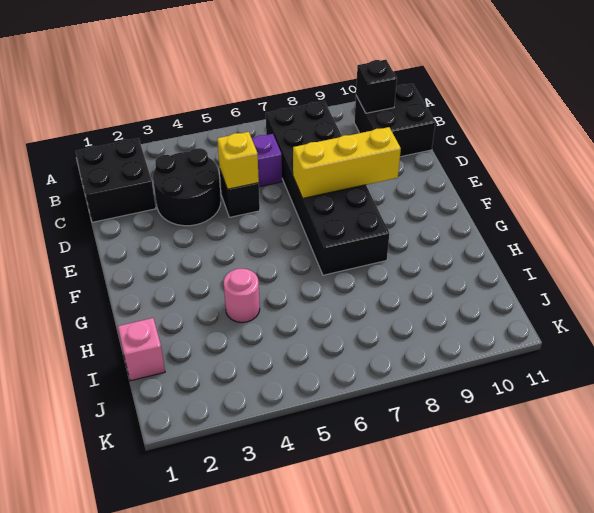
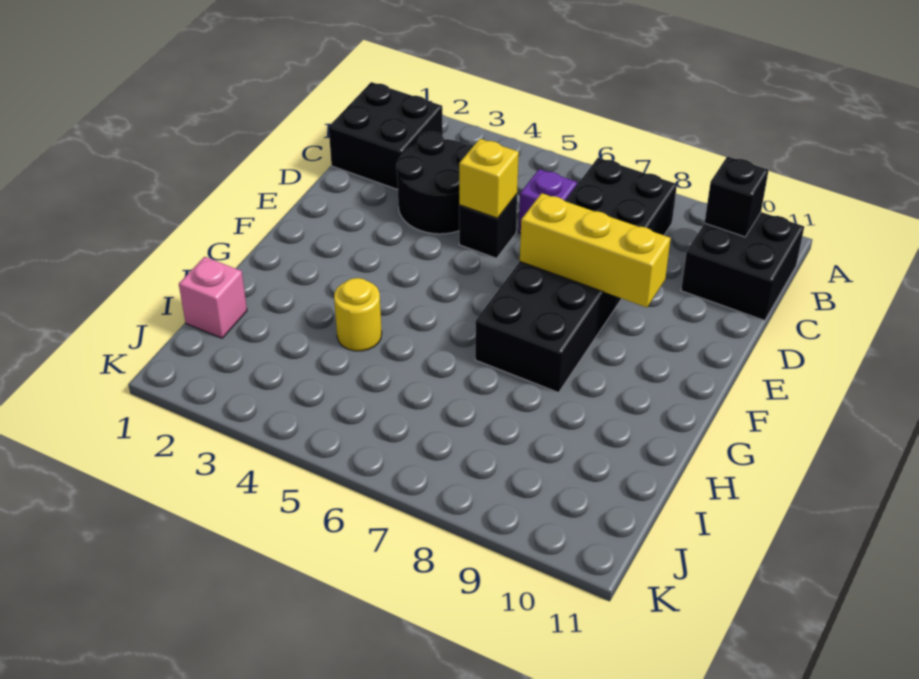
pink 1x1 round brick [223,269,260,323] -> yellow 1x1 round brick [334,278,382,351]

